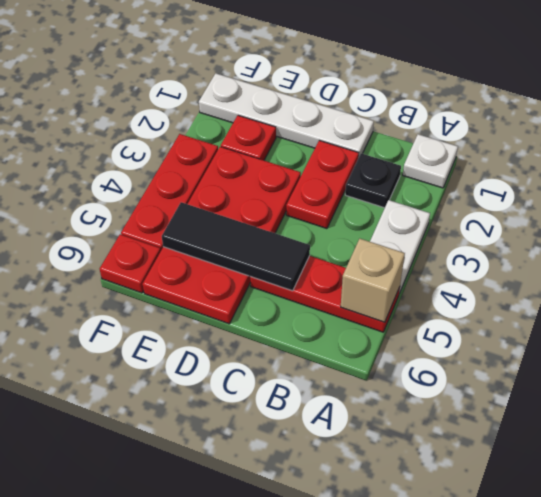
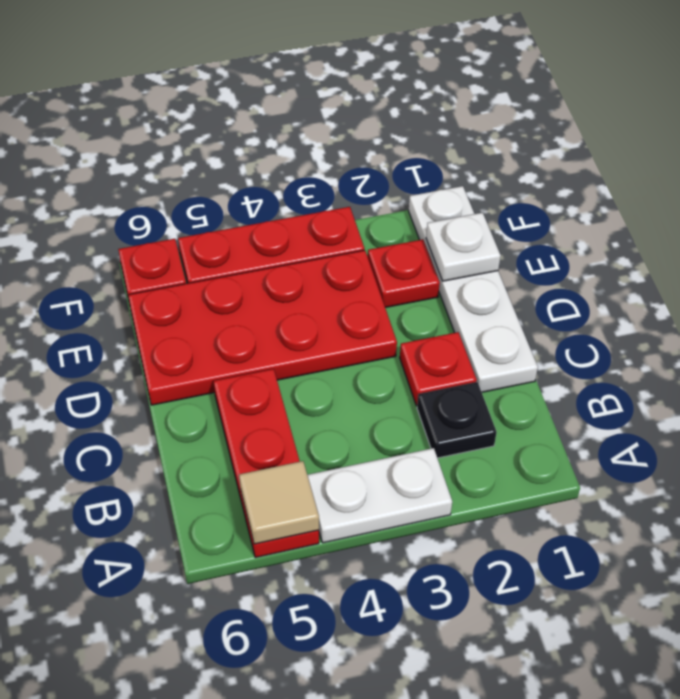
white 1x1 plate [403,134,458,188] -> white 1x1 plate moved to [426,213,501,281]
tan 1x1 brick [341,239,405,322] -> tan 1x1 tile [239,461,319,544]
red 1x2 plate [286,140,359,229] -> red 1x1 plate [400,332,477,406]
black 1x3 tile [162,202,310,291] -> none

